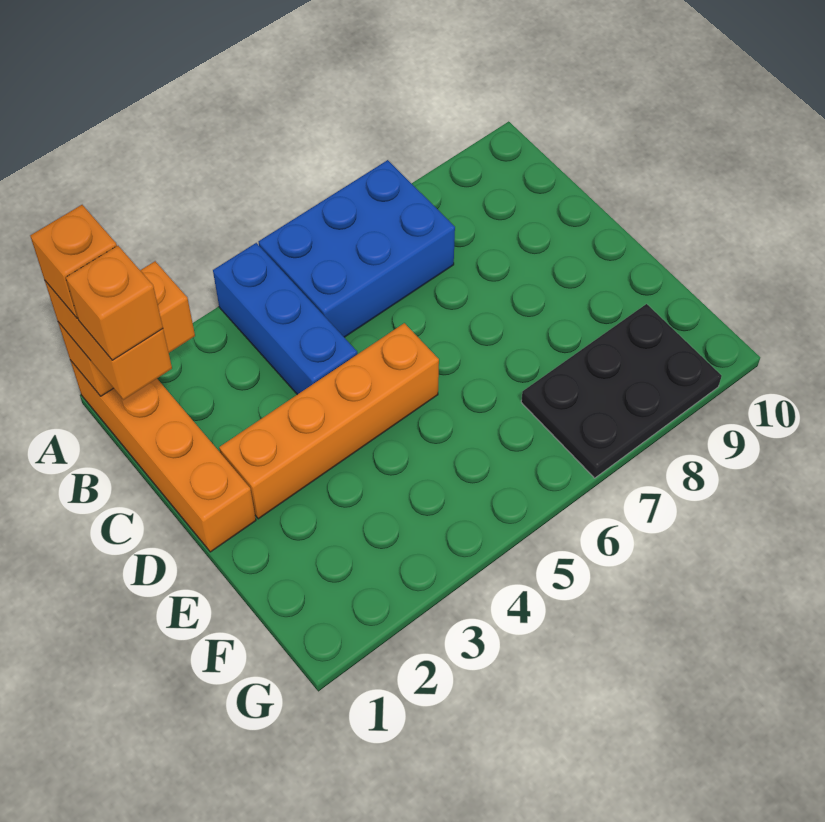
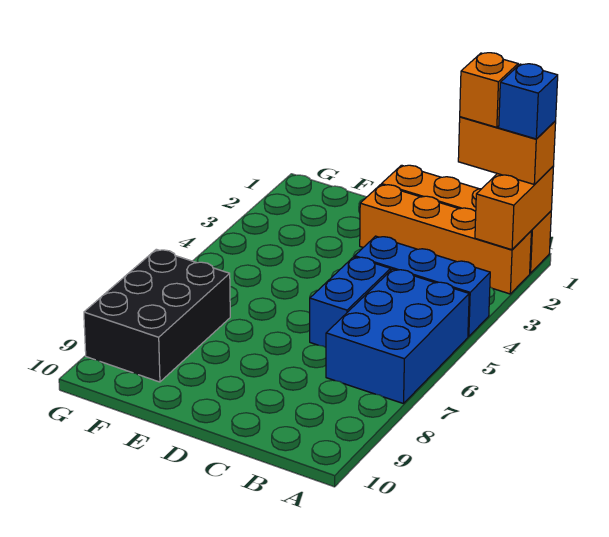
orange 1x1 brick [30,205,117,318] -> blue 1x1 brick [499,64,558,139]
none -> blue 1x2 brick [310,257,391,347]
orange 1x4 brick [219,323,439,519] -> orange 1x4 brick turned to [360,185,531,294]
black 2x3 plate [521,304,722,478] -> black 2x3 brick [84,249,230,382]

